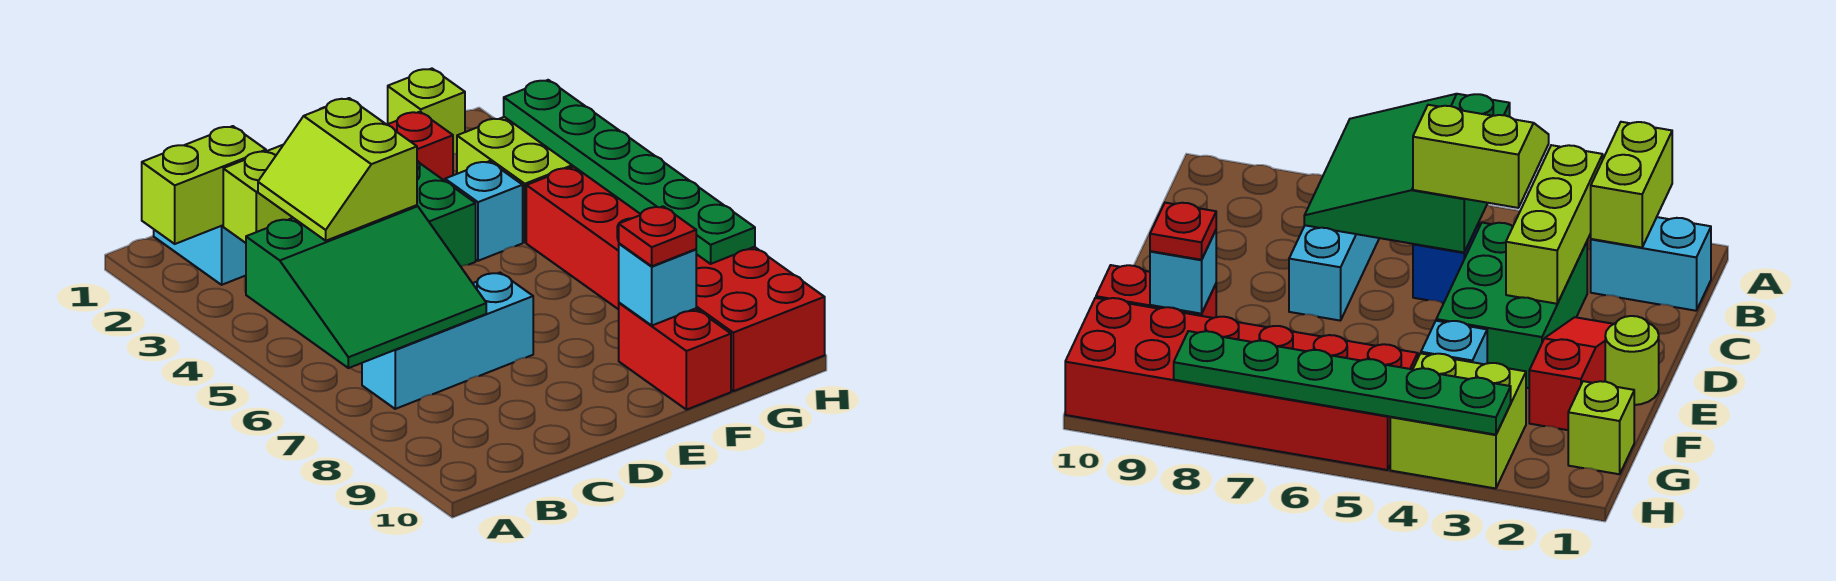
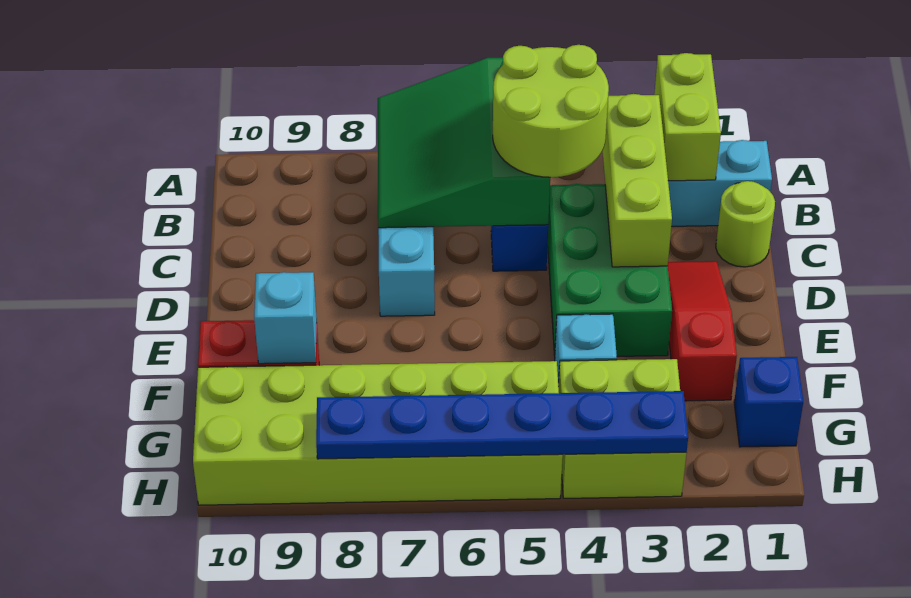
lime 2x2 slope [258,98,417,241] -> lime 2x2 round brick [493,45,609,177]
lime 1x1 round brick [1605,316,1659,405] -> lime 1x1 round brick moved to [716,181,775,267]
red 1x1 plate [619,206,696,266] -> none
lime 1x1 brick [388,69,465,154] -> blue 1x1 brick [734,357,803,447]
red 2x6 brick [526,166,825,391] -> lime 2x6 brick [193,361,563,505]
green 1x6 plate [504,80,755,264] -> blue 1x6 plate [316,391,688,459]

